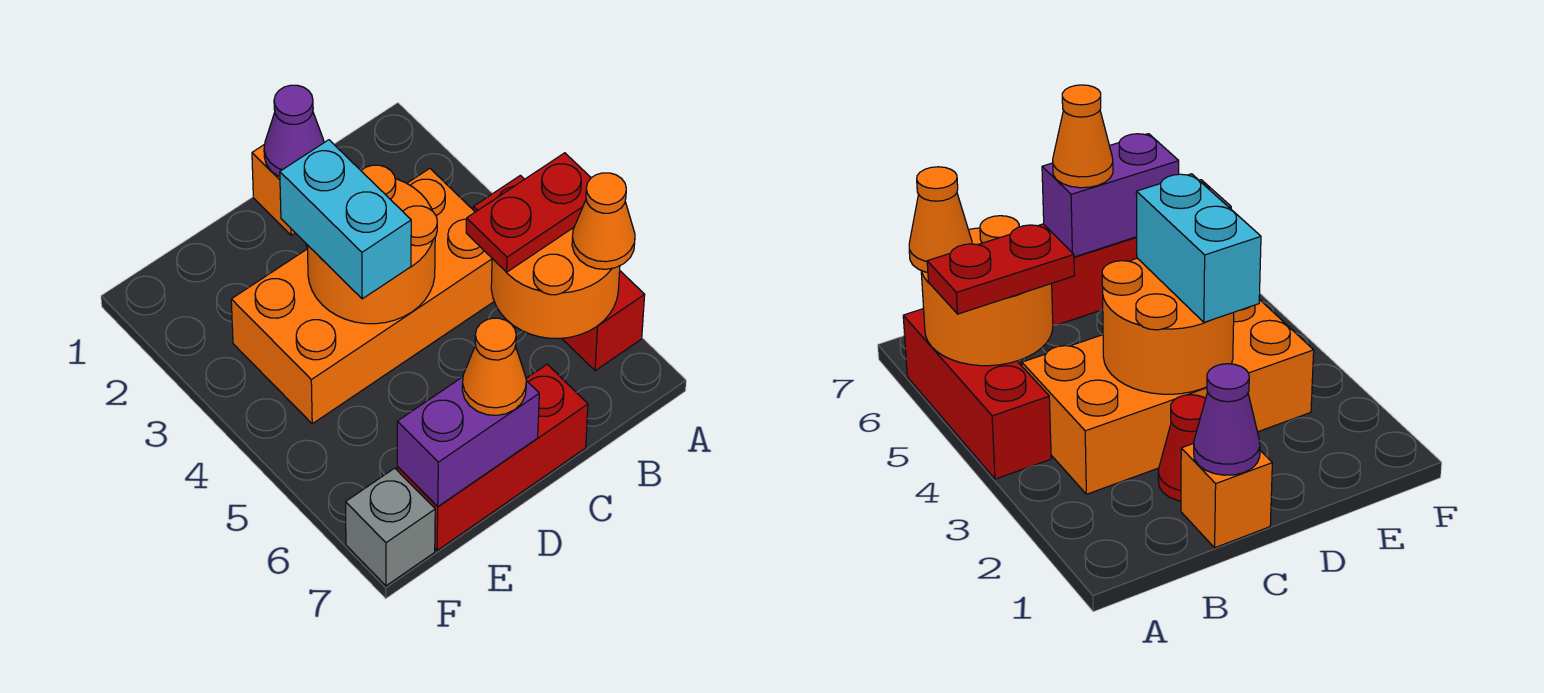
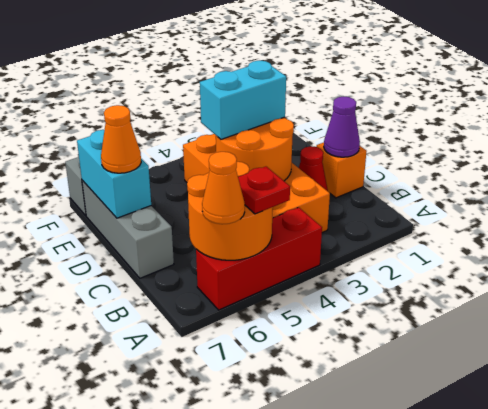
red 1x2 plate [466,153,591,272] -> red 1x1 plate [238,167,290,214]
red 1x3 brick [397,364,588,550] -> grey 1x3 brick [82,180,174,278]
purple 1x2 brick [397,377,539,507] -> cyan 1x2 brick [77,130,151,218]

